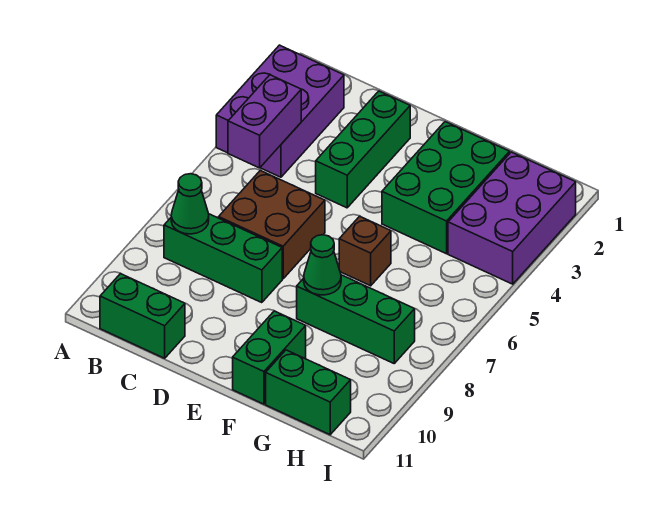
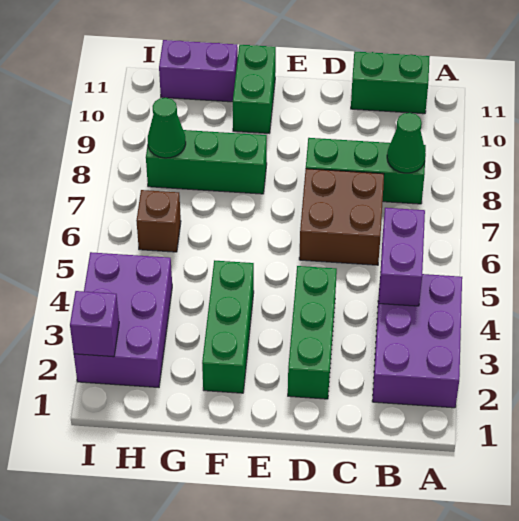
green 2x3 brick [382,122,510,254] -> green 1x3 brick [202,260,254,393]
brown 1x1 brick [339,216,391,286] -> brown 1x1 brick moved to [136,190,181,252]
green 1x1 cone [304,235,341,295] -> green 1x1 cone moved to [148,98,186,158]
green 1x2 brick [266,350,351,435] -> purple 1x2 brick [159,40,238,102]
none -> purple 1x1 brick [70,291,119,357]

